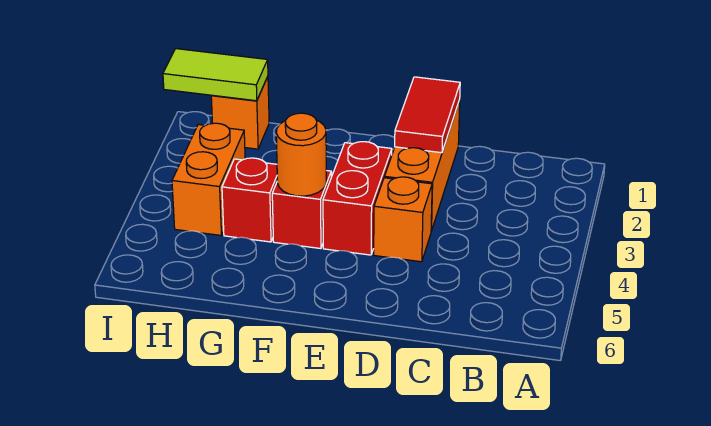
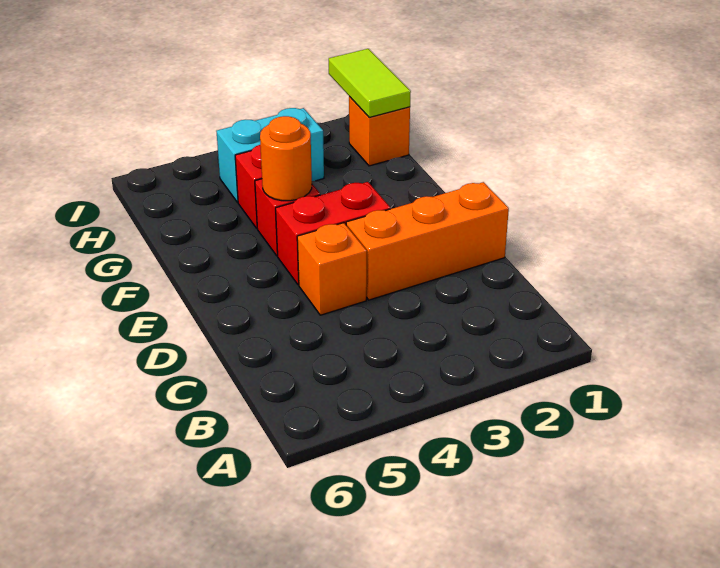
red 1x2 tile [395,77,460,153] -> none
orange 1x2 brick [172,123,245,235] -> cyan 1x2 brick [216,108,324,202]

